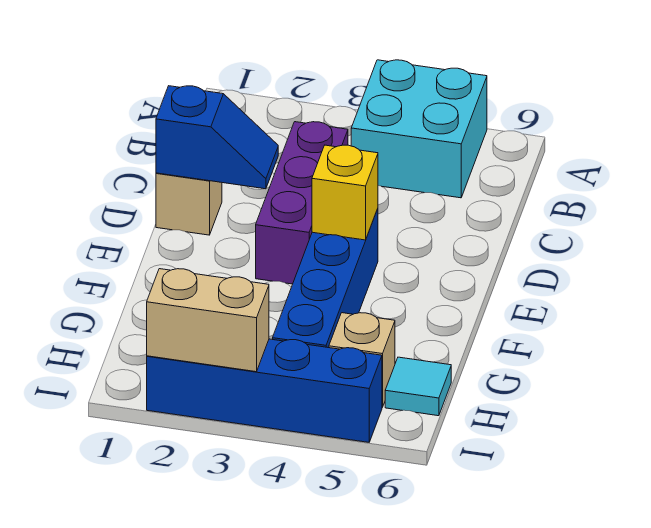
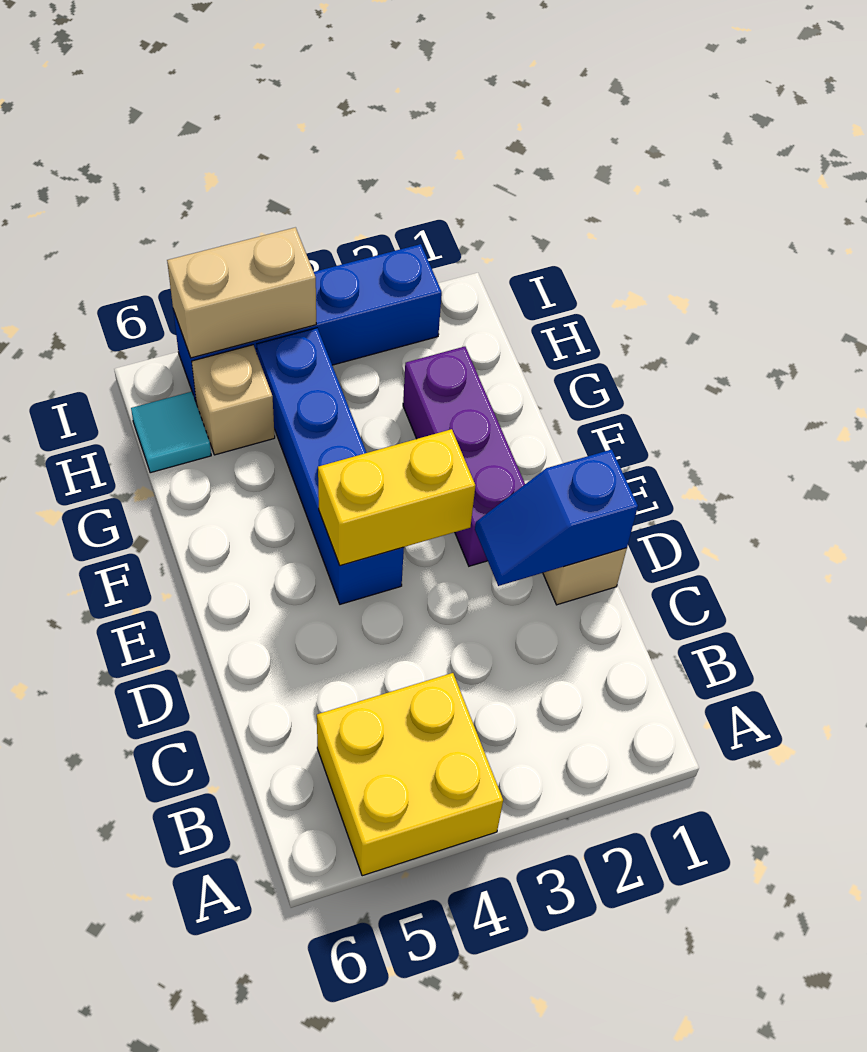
cyan 2x2 brick [351,60,487,198] -> yellow 2x2 brick [317,673,503,876]
purple 1x3 brick [256,122,348,284] -> purple 1x3 brick moved to [403,347,525,566]
yellow 1x1 brick [312,145,378,240] -> yellow 1x2 brick [318,429,475,566]
tan 1x2 brick [147,269,269,372] -> tan 1x2 brick moved to [167,227,316,358]

